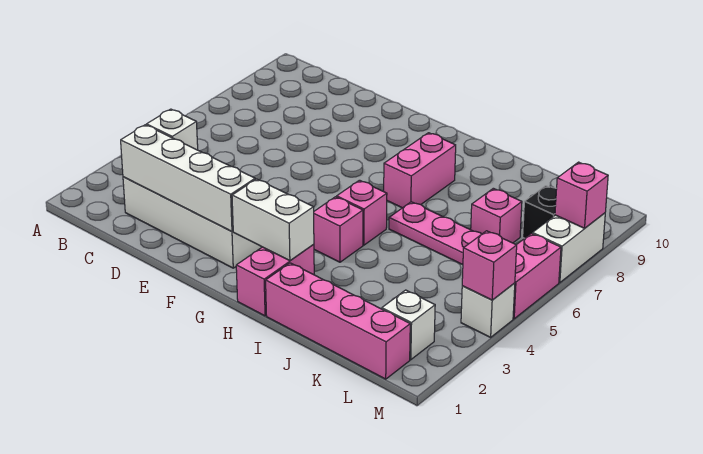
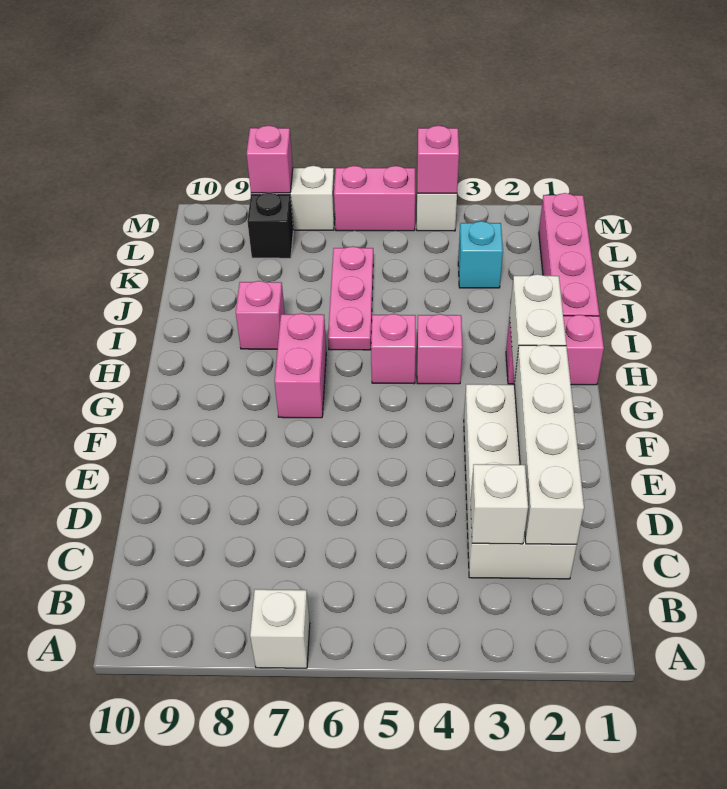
pink 1x2 brick [384,133,456,208] -> pink 1x2 brick turned to [274,313,326,418]
none -> cyan 1x1 brick [458,221,503,288]
pink 1x1 brick [471,188,522,243] -> pink 1x1 brick moved to [236,281,285,349]
white 1x1 brick [382,290,435,360] -> white 1x1 brick moved to [250,589,310,668]

